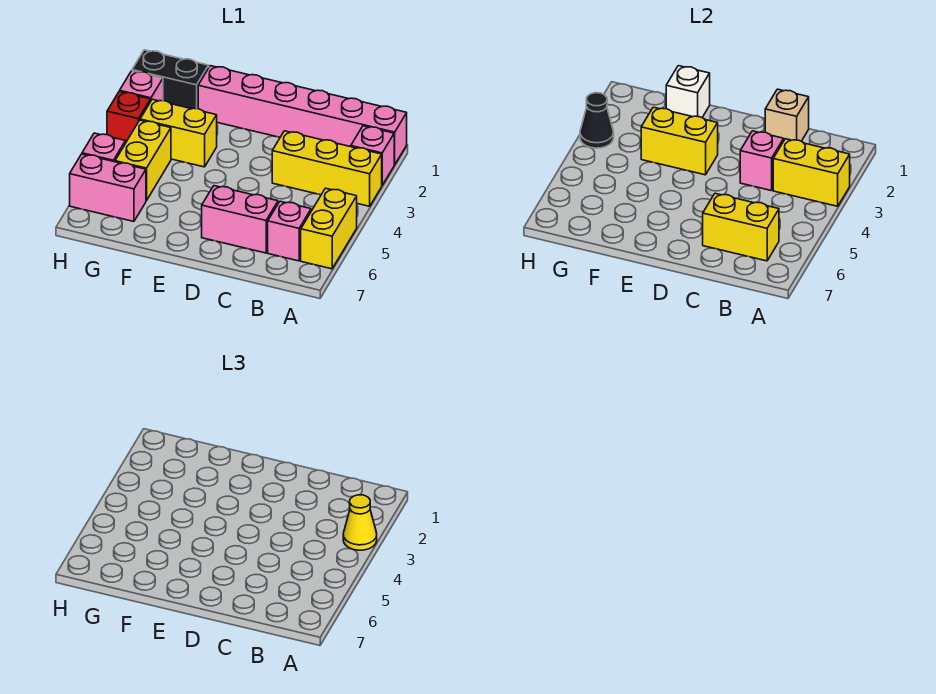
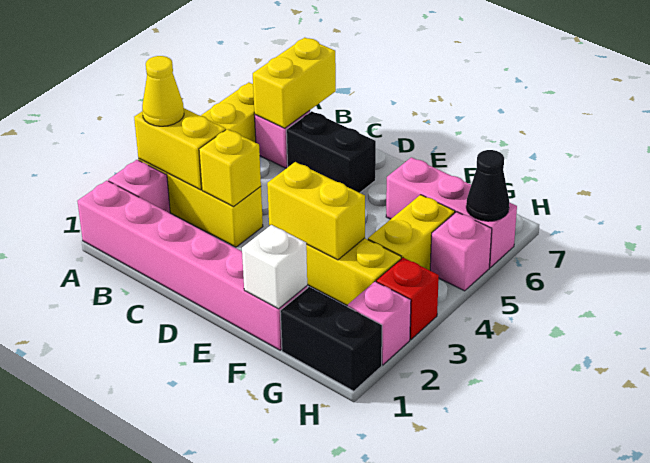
yellow 1x2 brick [703,193,779,261] -> yellow 1x2 brick turned to [253,38,336,128]
tan 1x1 brick [765,89,809,141] -> none
pink 1x1 brick [740,131,784,191] -> yellow 1x1 brick [199,129,261,207]
pink 1x2 brick [202,186,278,253] -> black 1x2 brick [286,111,376,193]
pink 1x2 brick [70,154,146,222] -> pink 1x3 brick [386,157,517,267]
black 1x1 cone [580,93,614,148] -> black 1x1 cone moved to [466,150,509,221]

